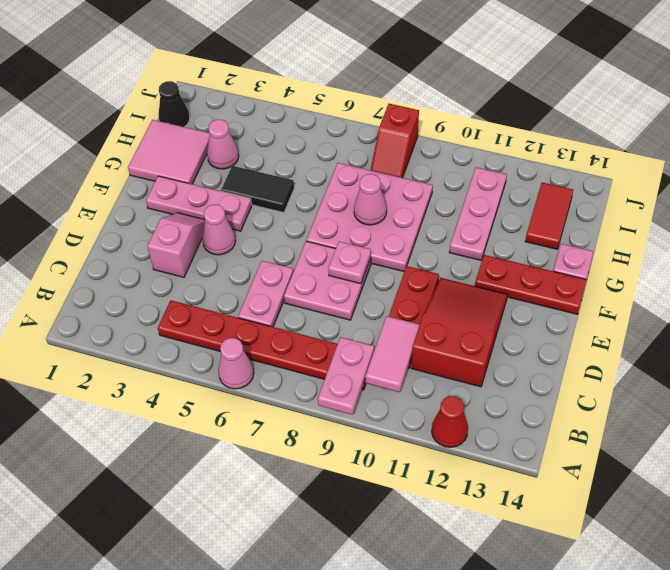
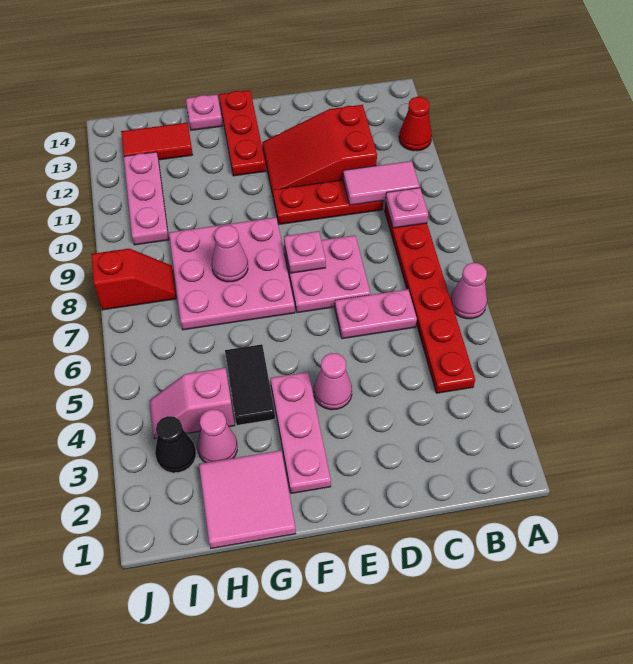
pink 1x2 plate [318,337,374,415] -> pink 1x1 plate [385,188,428,228]
pink 1x2 slope [147,213,205,277] -> pink 1x2 slope moved to [150,368,234,438]
pink 1x3 plate [449,167,507,261] -> pink 1x3 plate turned to [124,152,169,245]
black 1x1 cone [159,81,190,127] -> black 1x1 cone moved to [155,416,196,473]

